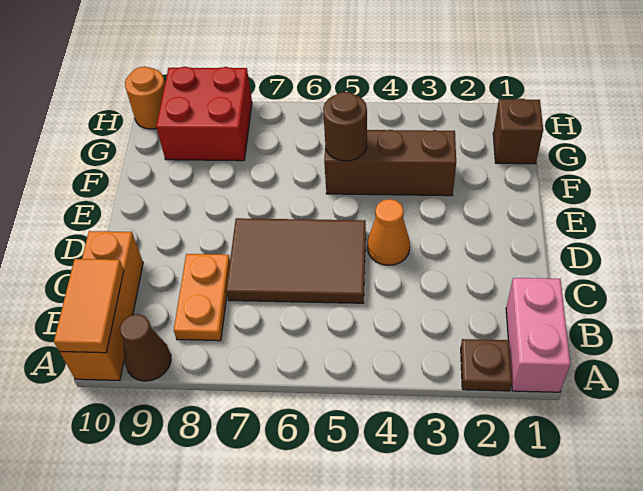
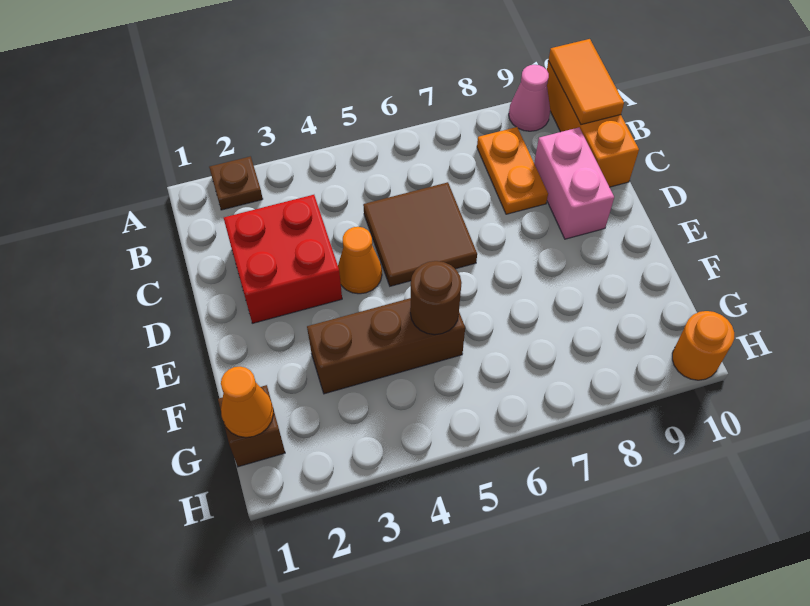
pink 1x2 brick [506,278,570,392] -> pink 1x2 brick moved to [534,128,614,239]
brown 1x1 cone [120,314,171,381] -> pink 1x1 cone [509,65,550,131]
brown 2x3 tile [226,218,366,303] -> brown 2x2 tile [363,182,477,286]
none -> orange 1x1 cone [221,367,273,437]
red 2x2 brick [156,67,252,161] -> red 2x2 brick moved to [224,195,342,323]

